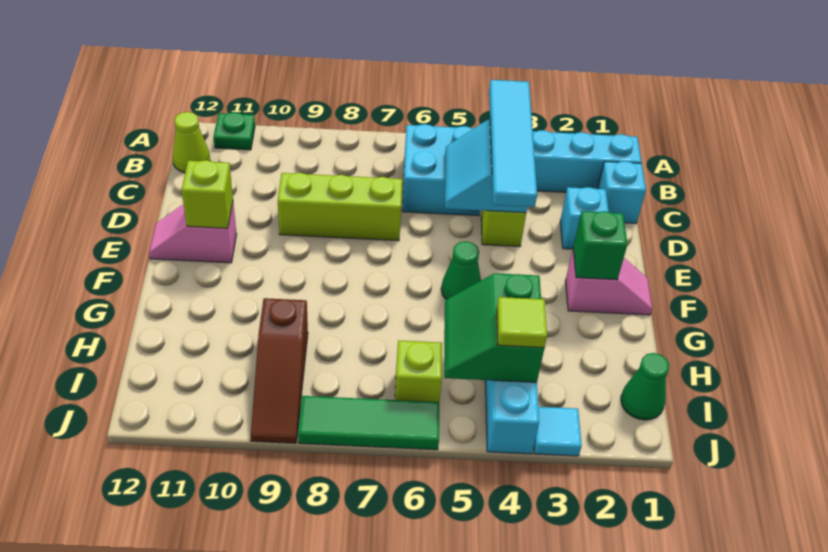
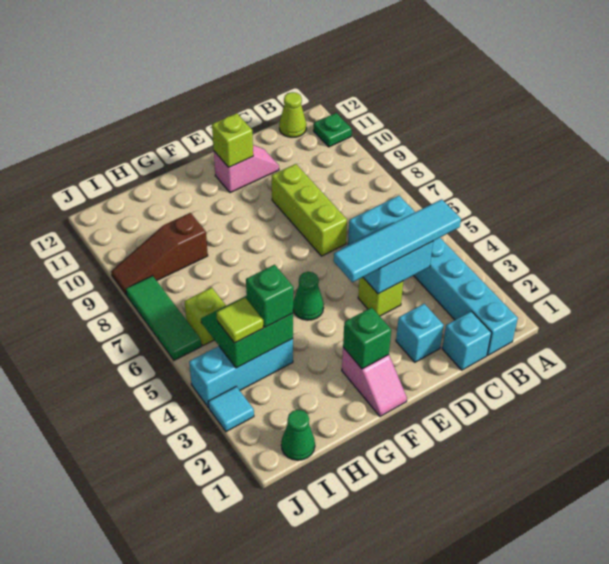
pink 1x2 slope [149,203,237,263] -> pink 1x2 slope turned to [214,145,279,193]
none -> green 1x1 brick [246,265,293,327]

